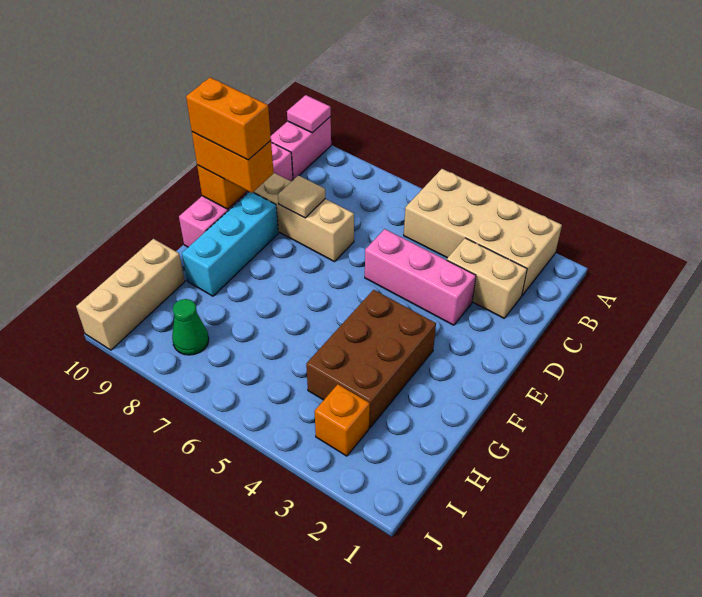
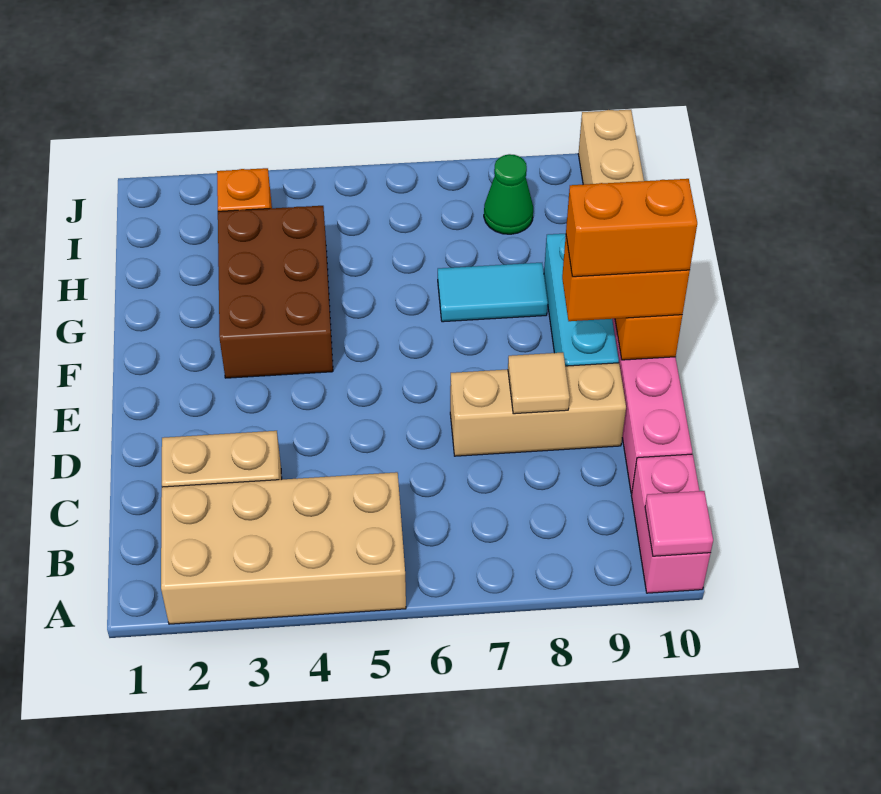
pink 1x3 brick [365,229,476,325] -> none
none -> cyan 1x2 tile [438,263,548,322]

